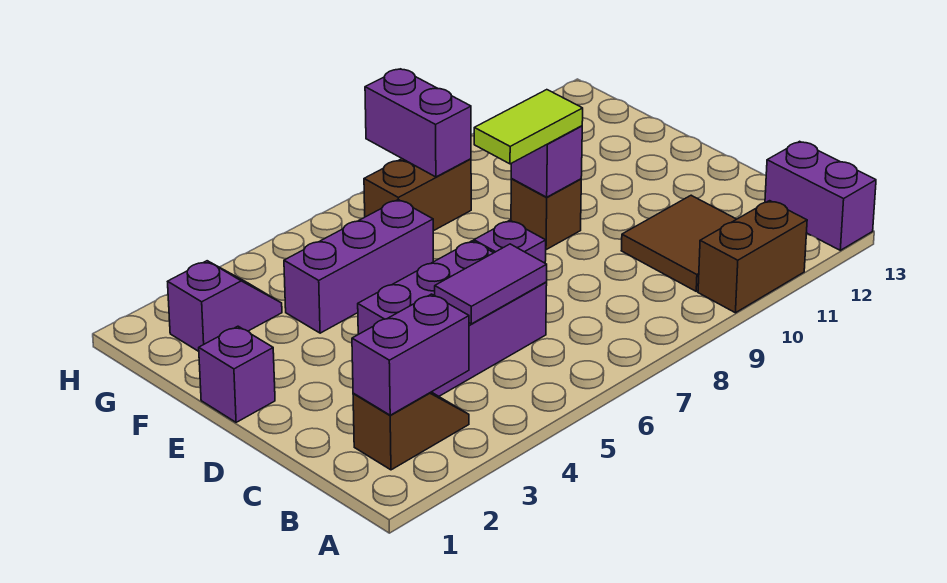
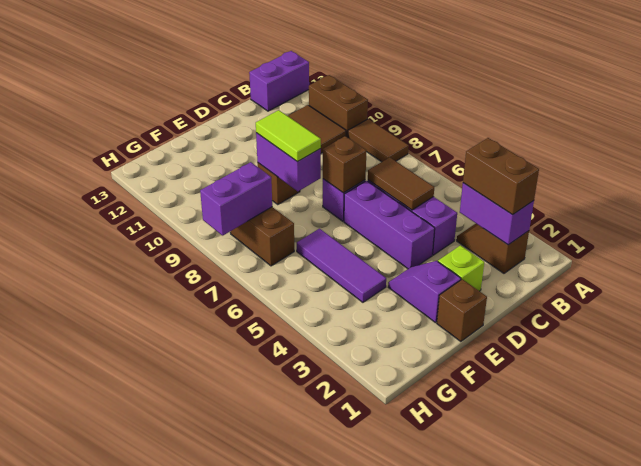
none -> brown 1x2 tile [348,119,409,162]
none -> brown 1x2 brick [463,138,539,215]
purple 1x2 tile [435,244,547,324] -> brown 1x2 tile [368,157,434,210]
none -> lime 1x1 brick [438,245,484,291]
none -> brown 1x1 brick [323,136,366,193]
purple 1x1 brick [199,326,275,422] -> brown 1x1 brick [437,279,487,342]
purple 1x1 brick [511,126,582,197] -> purple 1x2 brick [256,133,321,191]
purple 1x3 brick [284,200,433,333] -> purple 1x3 tile [297,229,386,302]
purple 1x2 slope [168,261,282,351] -> purple 1x2 slope moved to [388,261,461,323]

